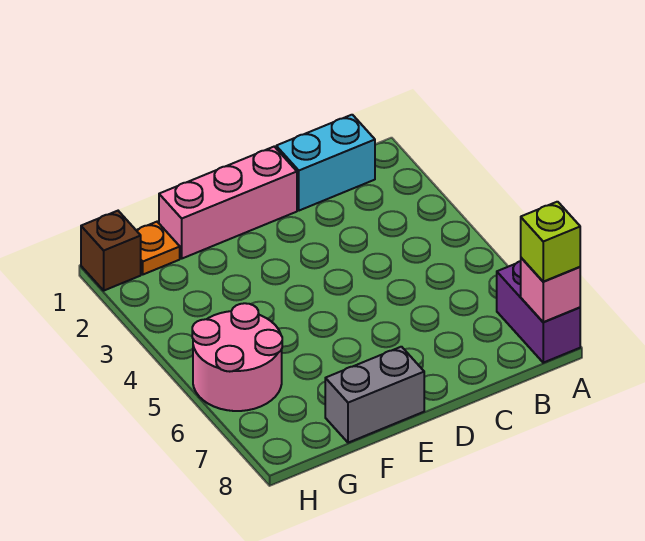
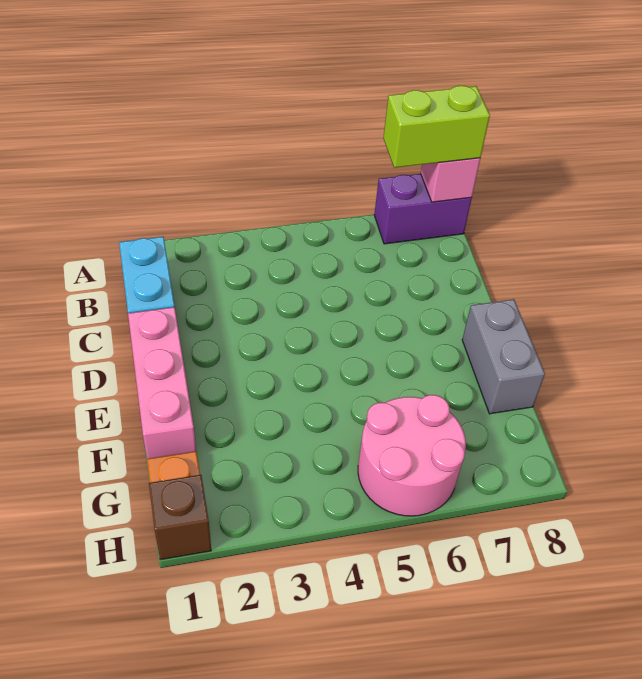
lime 1x1 brick [521,202,580,282] -> lime 1x2 brick [383,86,490,168]

